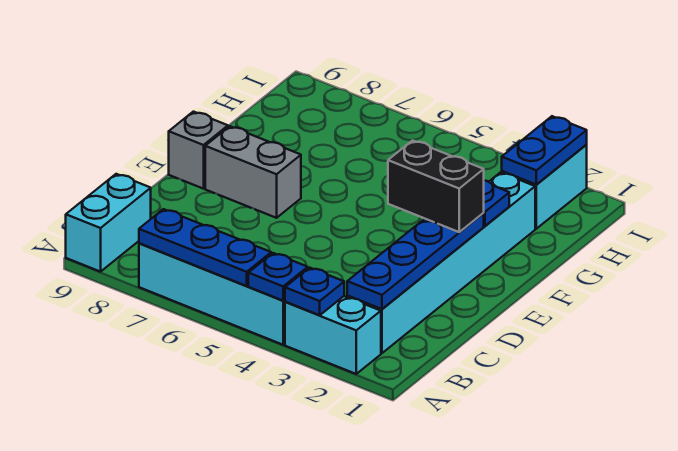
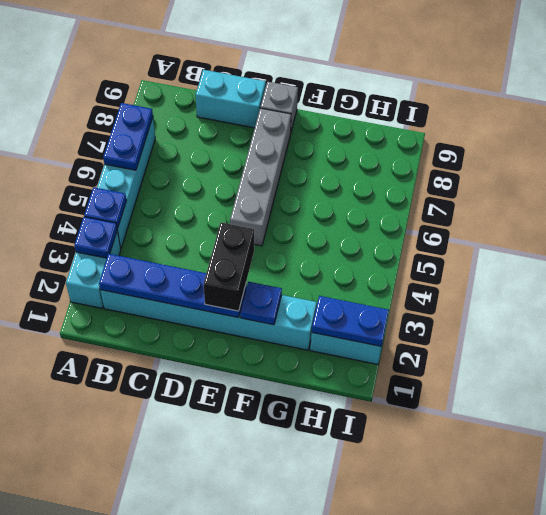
blue 1x3 plate [139,209,271,286] -> blue 1x2 plate [103,103,153,170]
cyan 1x2 brick [66,174,151,272] -> cyan 1x2 brick moved to [196,70,266,128]
grey 1x2 brick [205,126,301,218] -> grey 1x4 brick [230,108,291,246]

